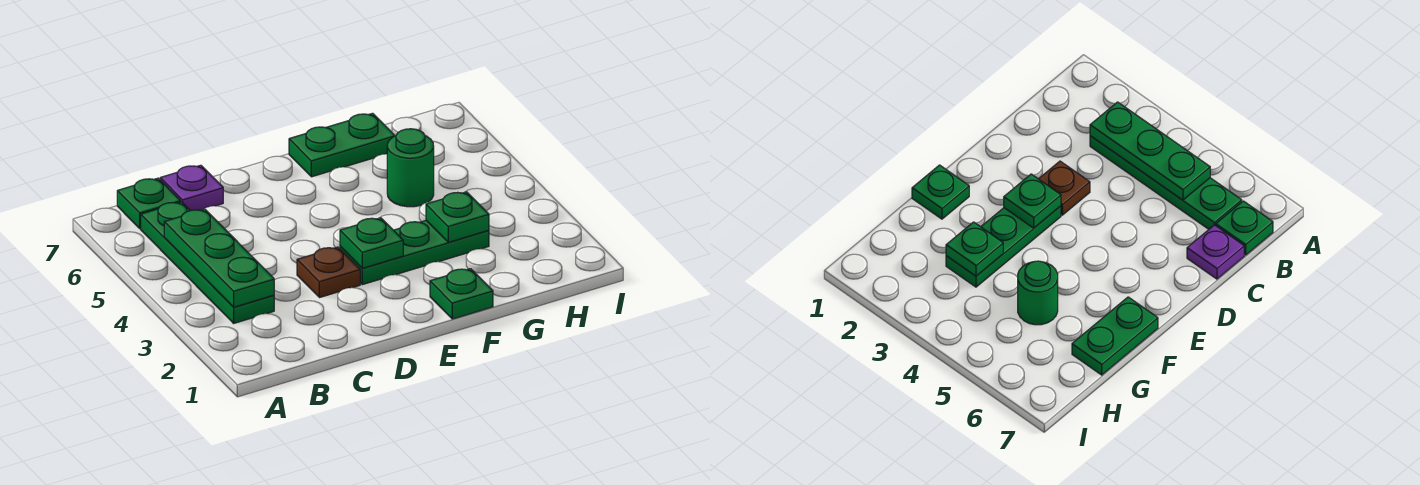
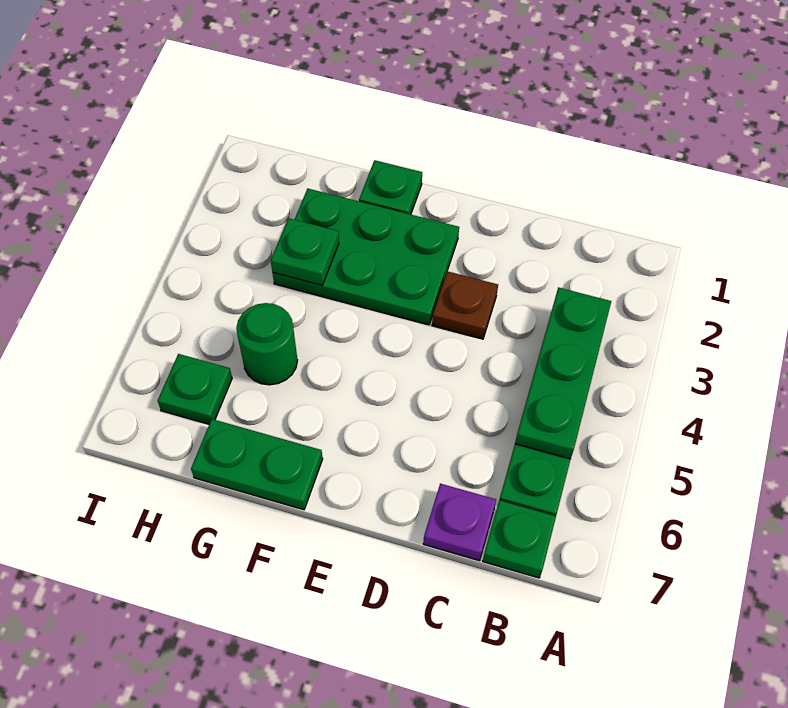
green 1x3 plate [340,221,489,285] -> green 2x3 plate [273,189,459,325]
green 1x1 plate [340,218,403,268] -> green 1x1 plate moved to [157,354,232,424]

